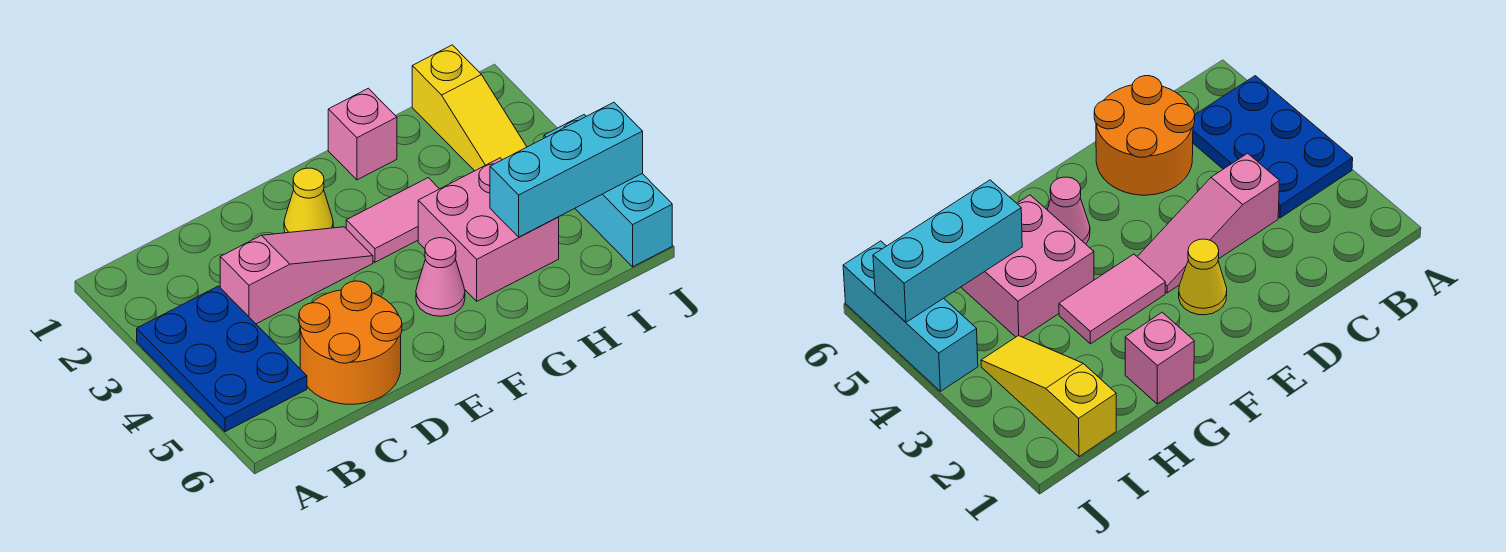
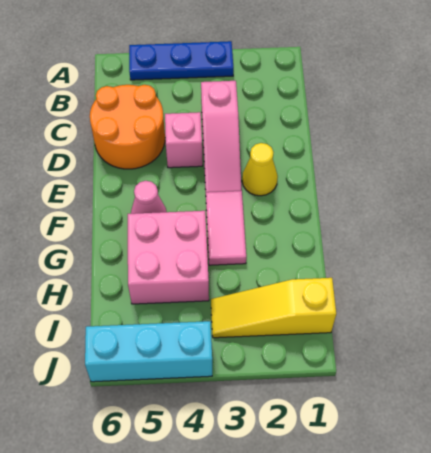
blue 2x3 plate [137,286,307,432] -> blue 1x3 plate [129,41,233,80]
pink 1x1 brick [328,88,397,180] -> pink 1x1 brick moved to [165,112,203,168]
cyan 1x3 brick [490,102,643,237] -> none

